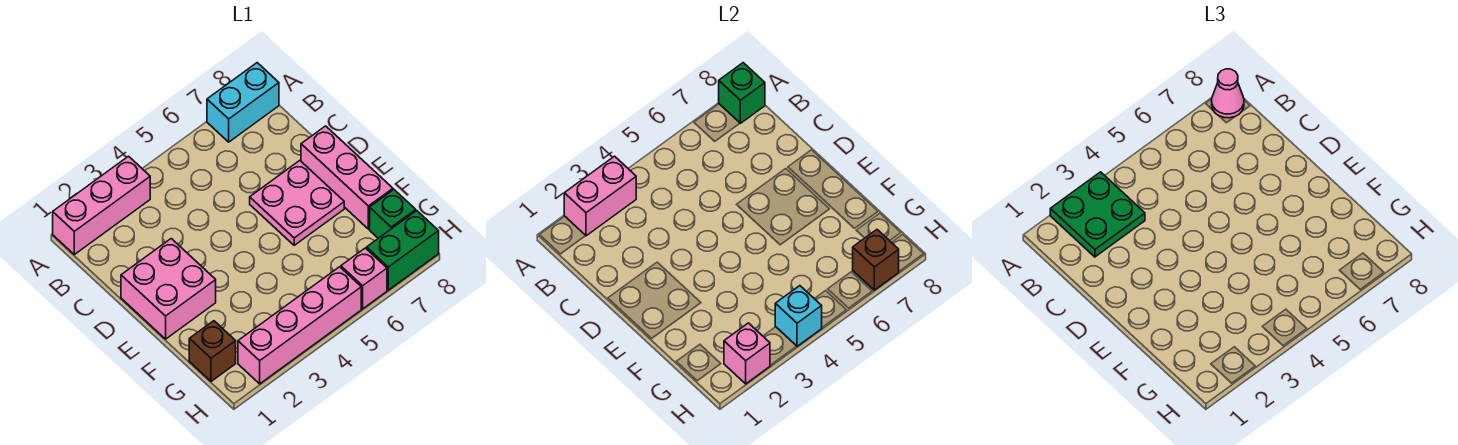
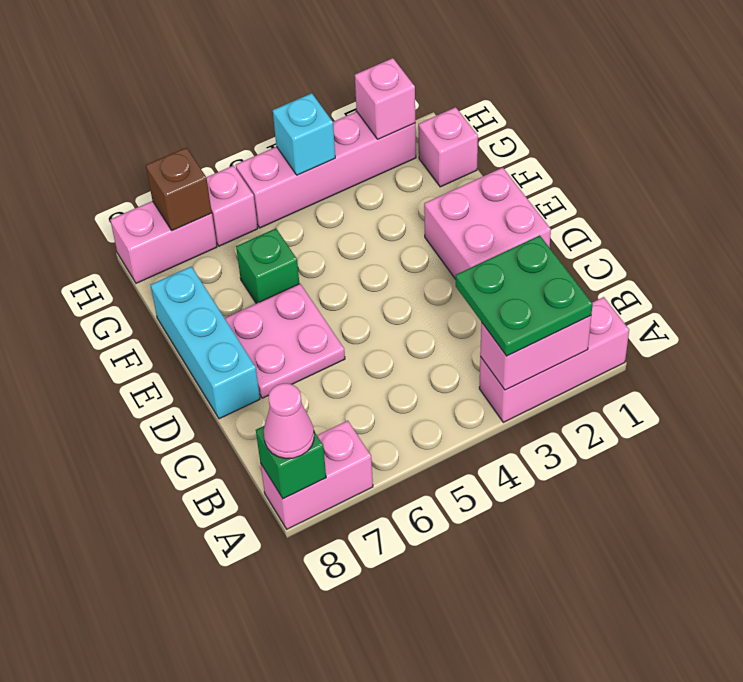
cyan 1x2 brick [207,63,279,142] -> pink 1x2 brick [260,421,373,529]
pink 1x3 brick [301,126,393,229] -> cyan 1x3 brick [151,267,260,419]
brown 1x1 brick [189,321,236,381] -> pink 1x1 brick [418,107,478,187]
green 1x1 brick [370,190,416,238] -> green 1x1 brick moved to [236,228,299,304]
green 1x2 brick [367,211,439,290] -> pink 1x2 brick [110,201,217,283]

